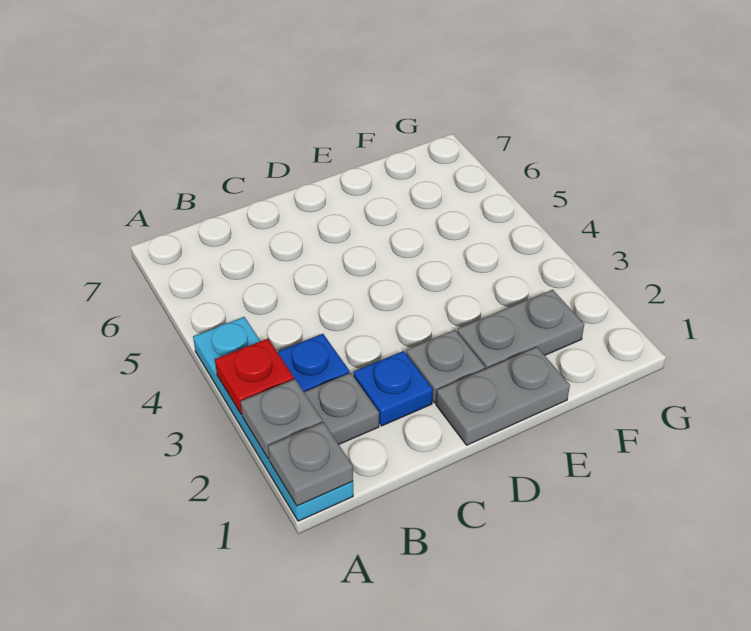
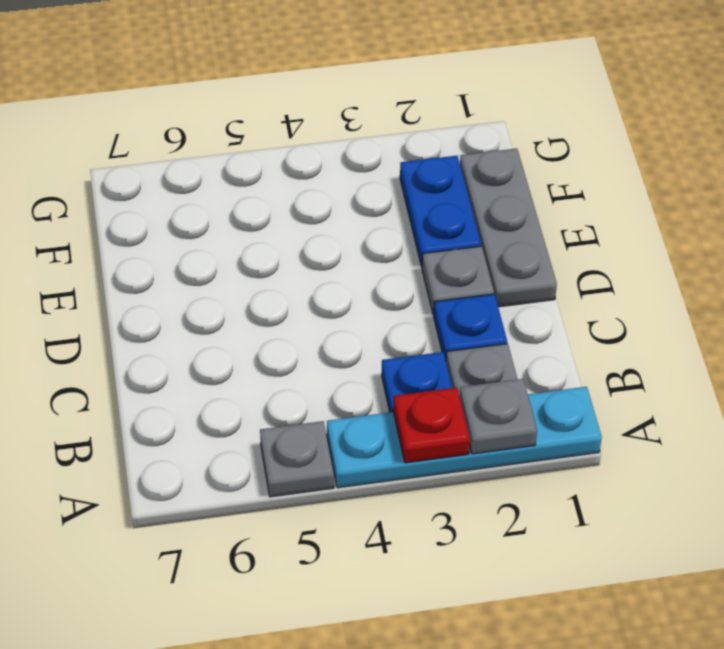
grey 1x1 plate [268,422,353,506] -> grey 1x1 plate moved to [260,421,334,497]
grey 1x2 plate [436,347,570,445] -> grey 1x3 plate [460,148,557,307]
grey 1x2 plate [457,290,584,369] -> blue 1x2 plate [400,156,481,267]

